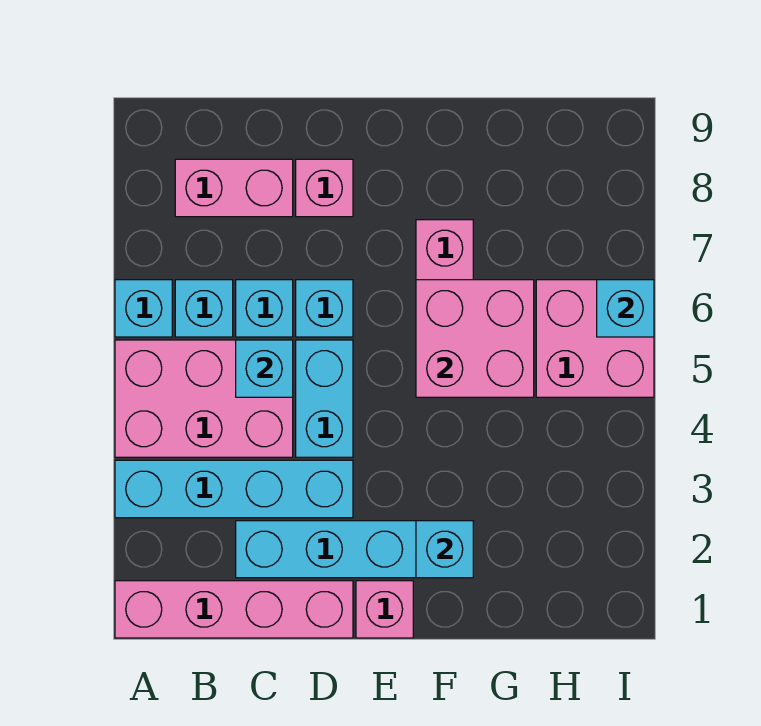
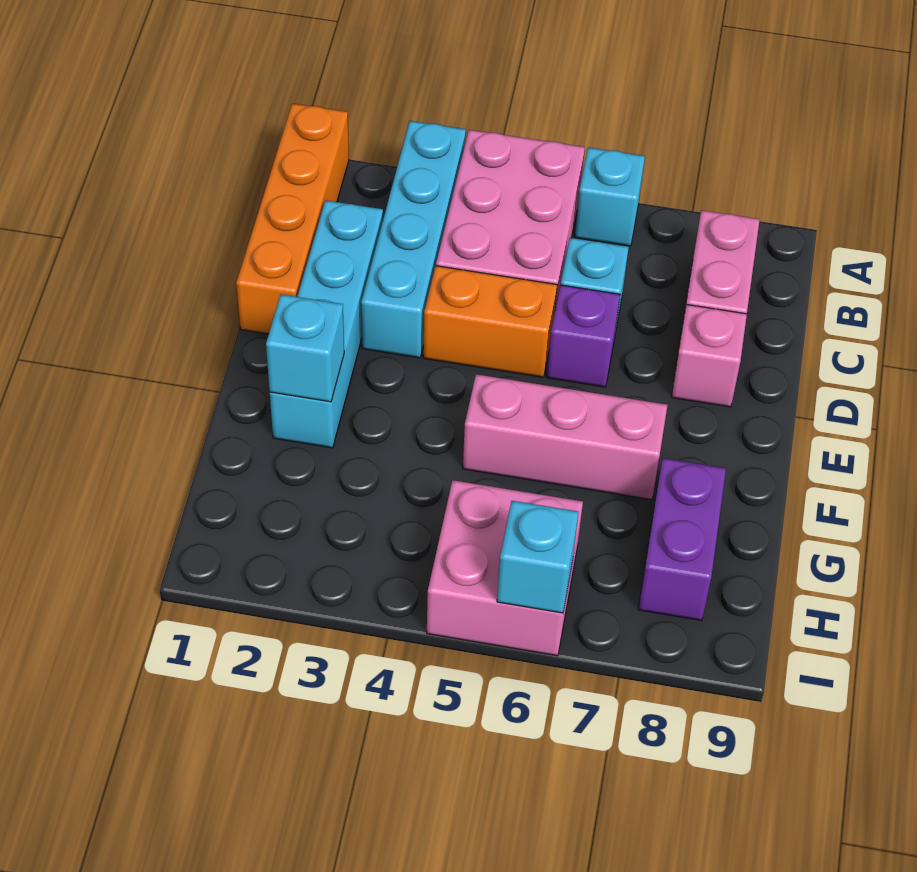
pink 1x4 brick [115,581,353,638] -> orange 1x4 brick [236,103,349,334]
cyan 1x1 brick [175,280,233,337] -> none
cyan 1x1 brick [236,340,293,397] -> none
cyan 1x2 brick [296,340,353,457] -> orange 1x2 brick [423,266,557,377]
cyan 1x1 brick [296,280,353,337] -> purple 1x1 brick [547,285,620,387]
pink 1x1 brick [356,581,413,638] -> none
pink 2x2 brick [416,280,534,397] -> none
none -> purple 1x2 brick [638,458,726,621]

